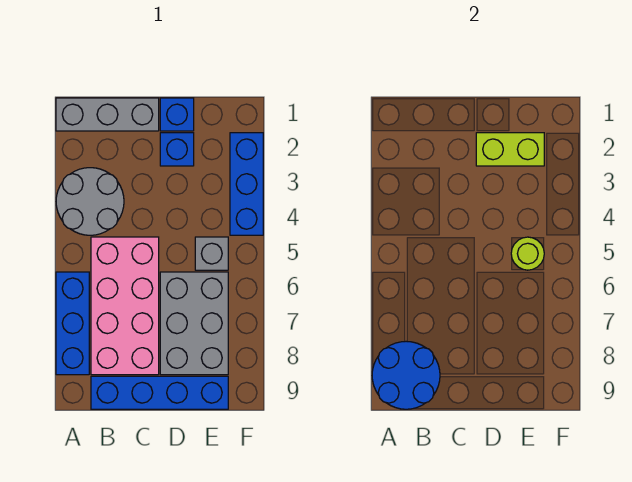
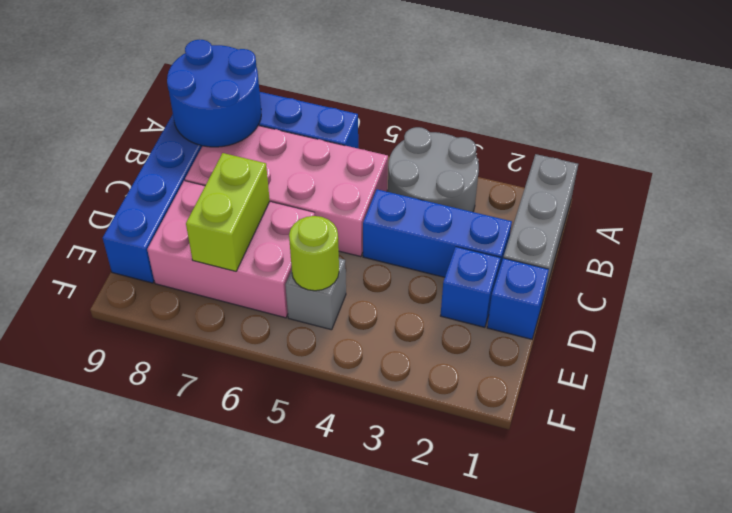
lime 1x2 brick [476,133,544,166] -> lime 1x2 brick moved to [186,153,270,271]
grey 2x3 brick [160,272,228,375] -> pink 2x3 brick [147,181,315,318]
blue 1x3 brick [230,133,263,235] -> blue 1x3 brick moved to [363,189,512,277]

